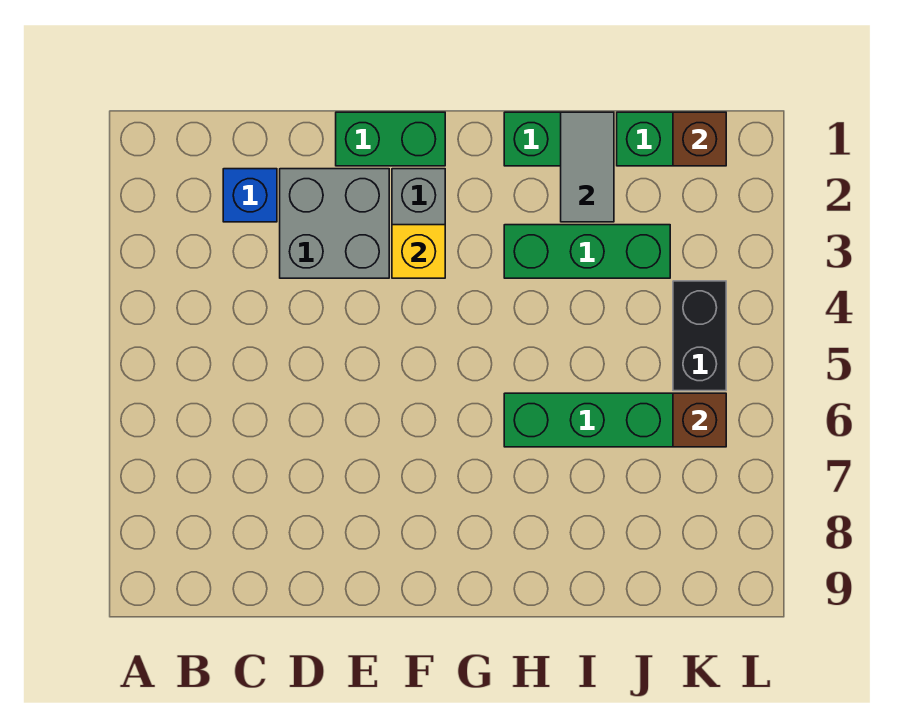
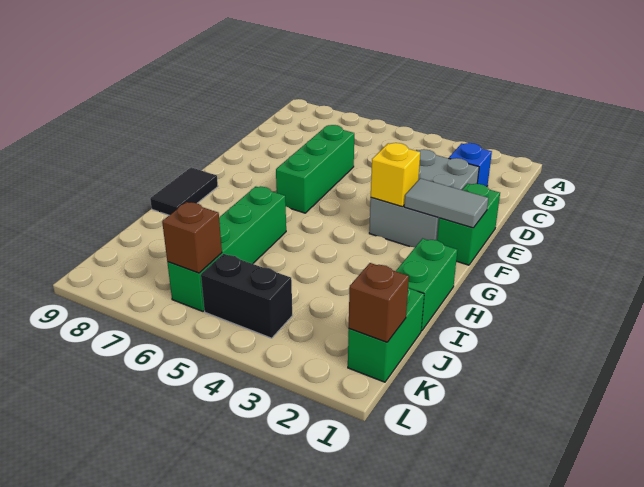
none -> black 1x2 tile [150,167,218,215]
green 1x3 brick [504,225,670,278] -> green 1x3 brick moved to [276,125,354,213]
grey 1x2 tile [561,112,614,222] -> grey 1x2 tile moved to [404,178,488,228]

